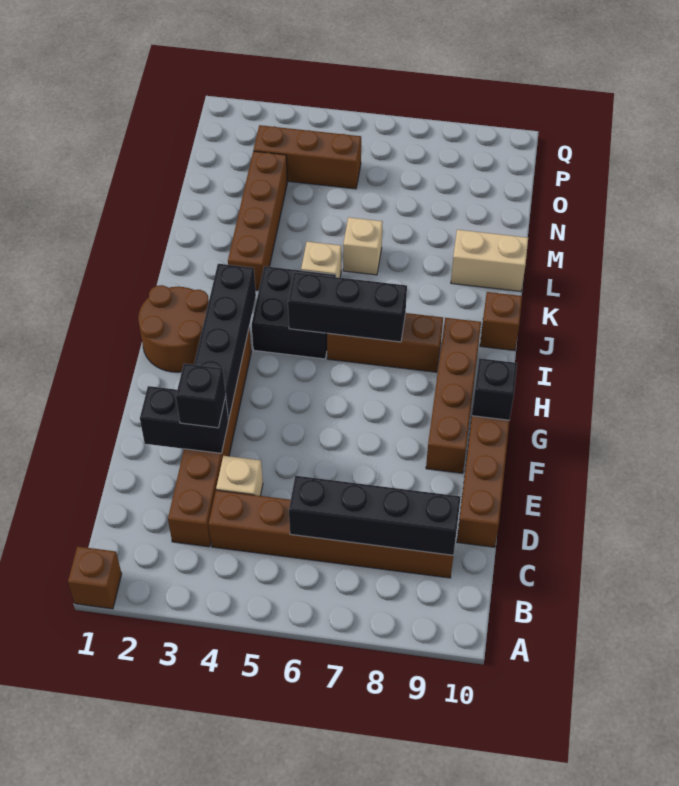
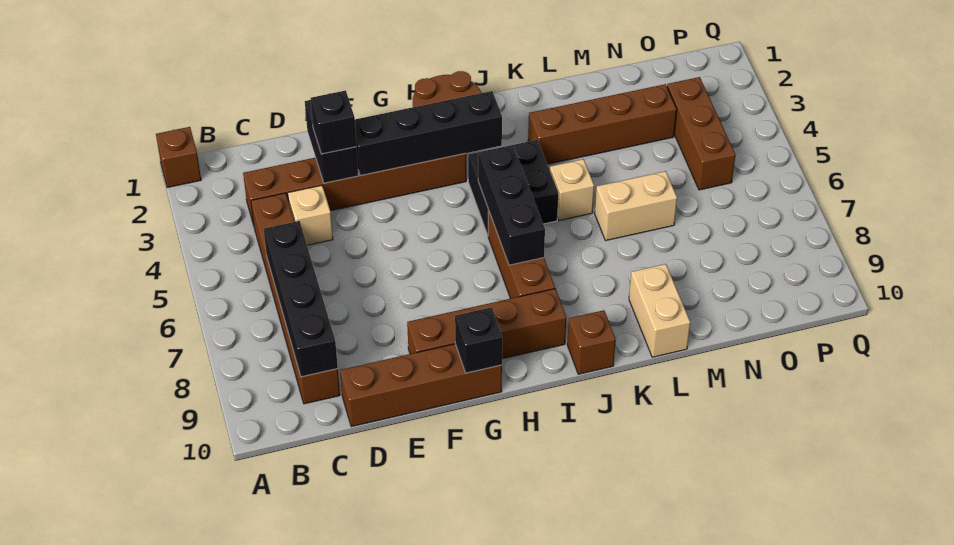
tan 1x1 brick [343,217,383,275] -> tan 1x2 brick [595,171,677,241]

